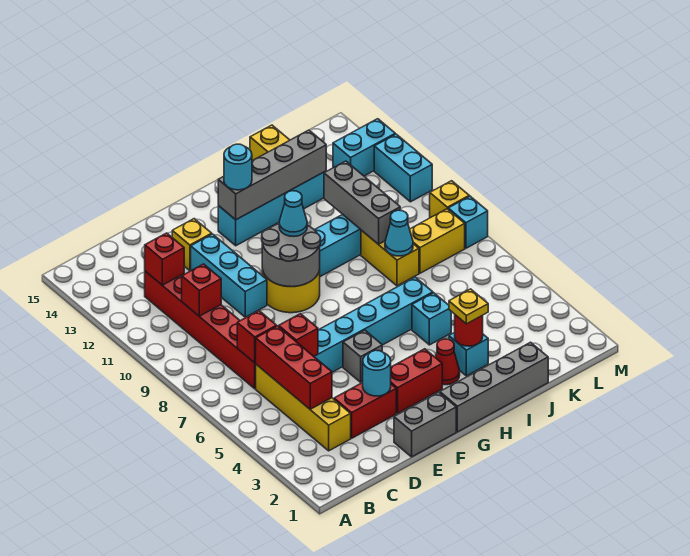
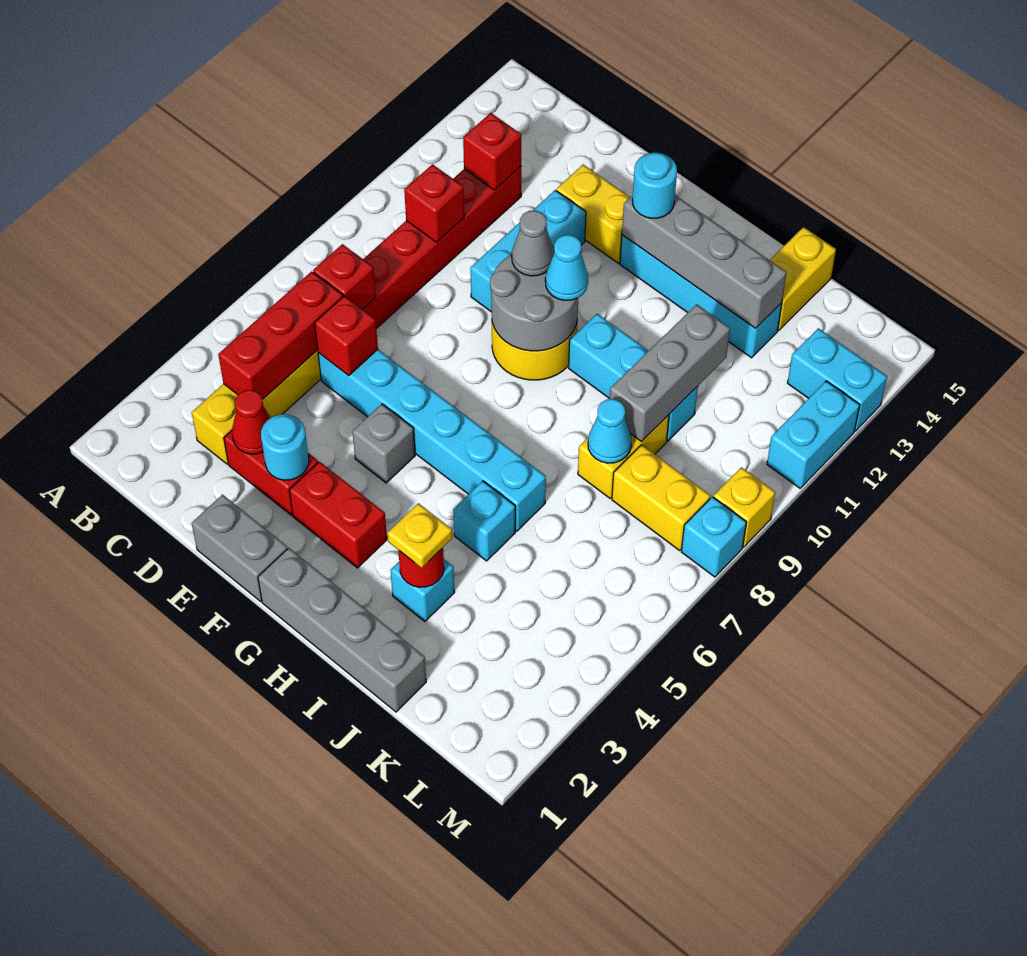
yellow 1x1 brick [172,219,212,271] -> yellow 1x2 brick [556,165,630,263]
none -> grey 1x1 cone [512,210,554,276]
red 1x1 cone [435,339,460,385] -> red 1x1 cone moved to [232,390,270,454]

